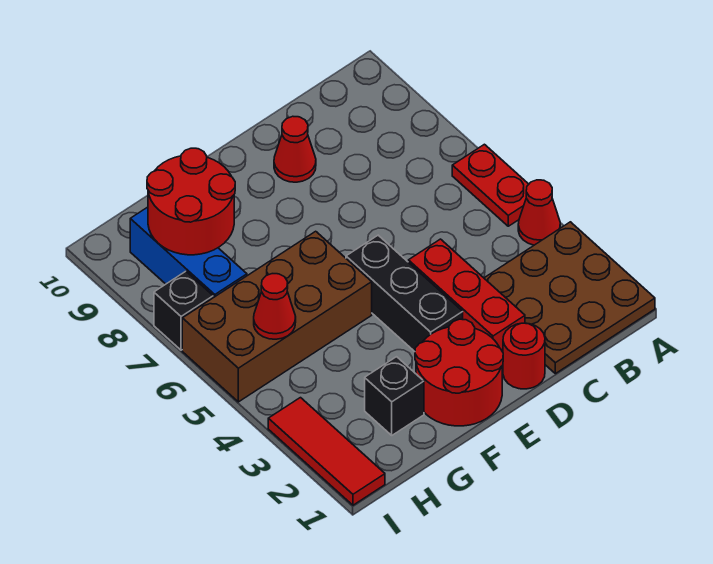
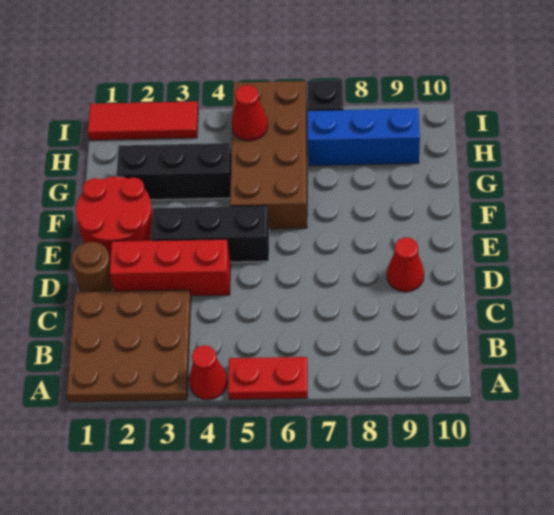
red 1x1 round brick [503,323,545,389] -> brown 1x1 round brick [72,242,113,292]
black 1x1 brick [365,357,424,435] -> black 1x3 brick [116,143,231,200]
red 2x2 round brick [147,148,235,255] -> none

